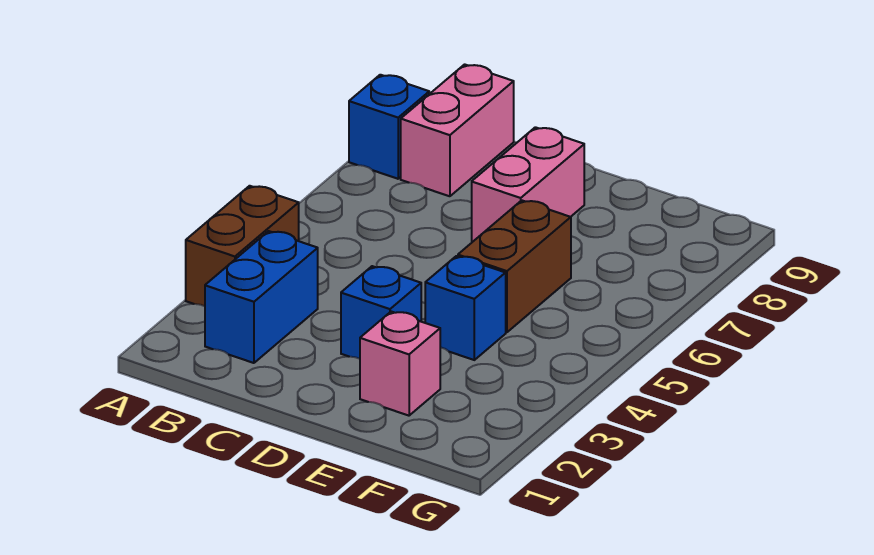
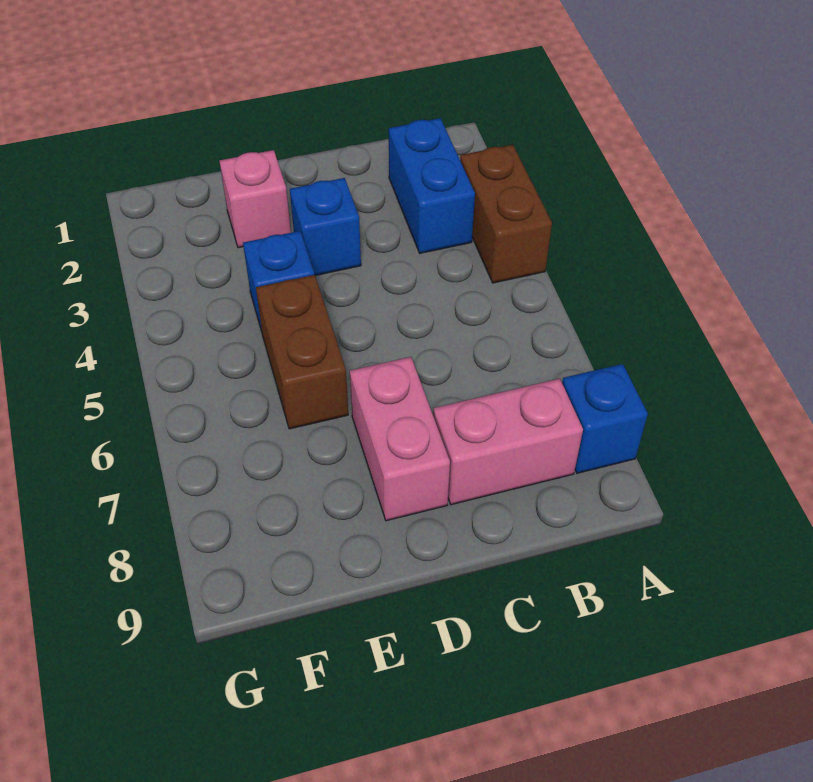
pink 1x2 brick [401,64,514,196] -> pink 1x2 brick turned to [433,379,583,505]

